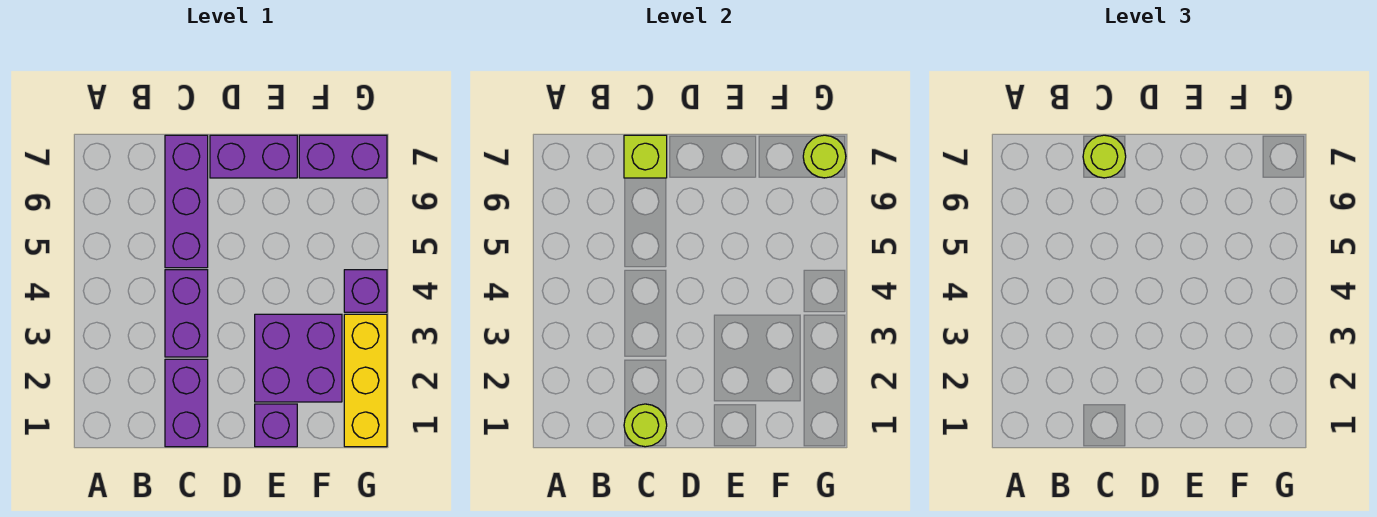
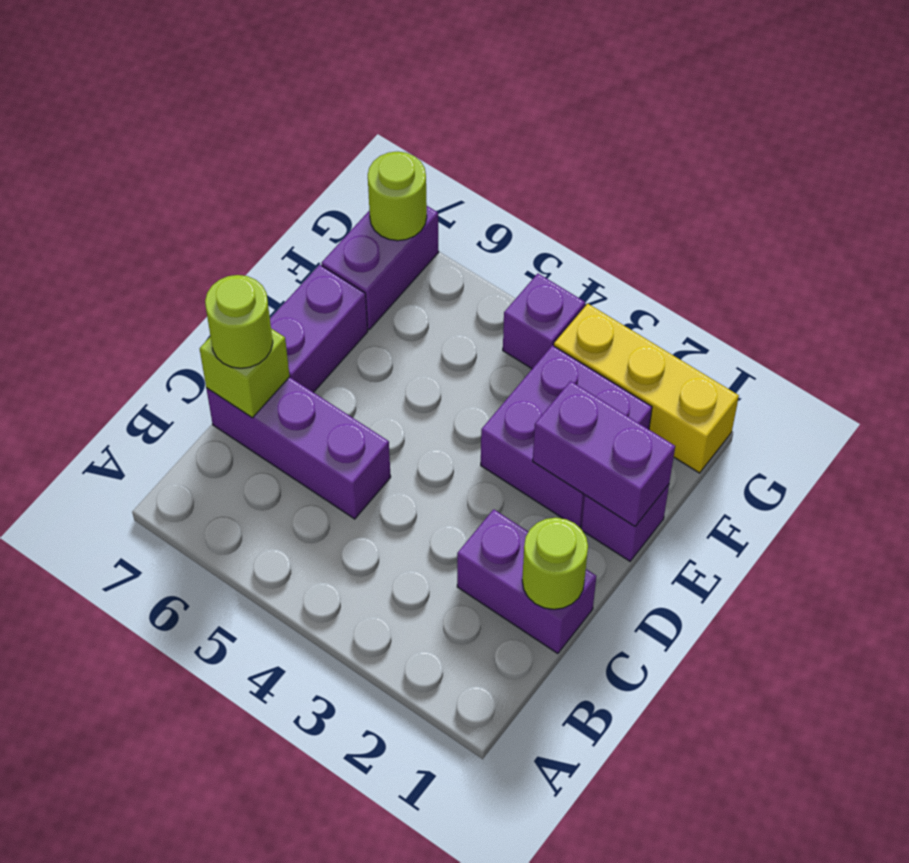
purple 1x2 brick [165,270,208,357] -> purple 1x2 brick moved to [533,381,675,526]

